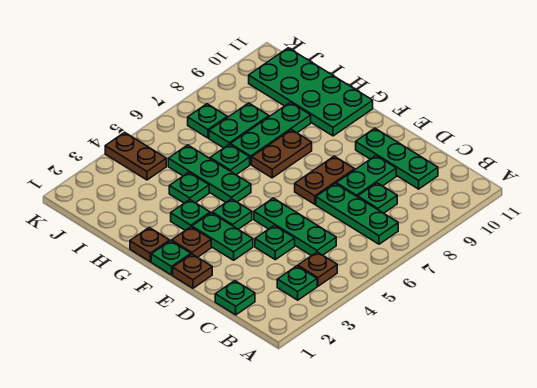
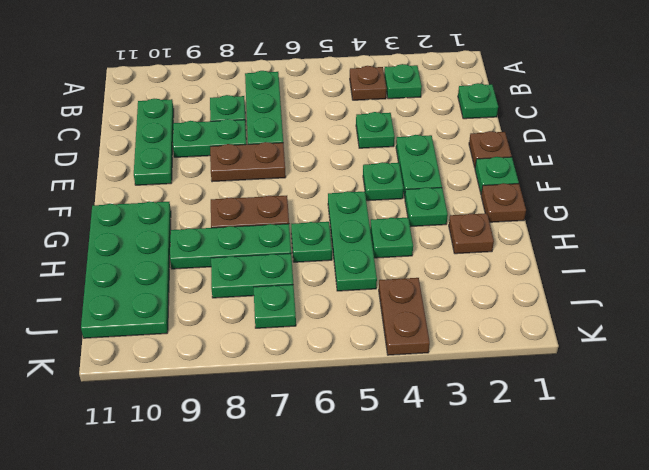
green 1x3 plate [254,198,336,256] -> none
brown 1x1 plate [172,227,211,257] -> brown 1x1 plate moved to [449,213,494,254]

